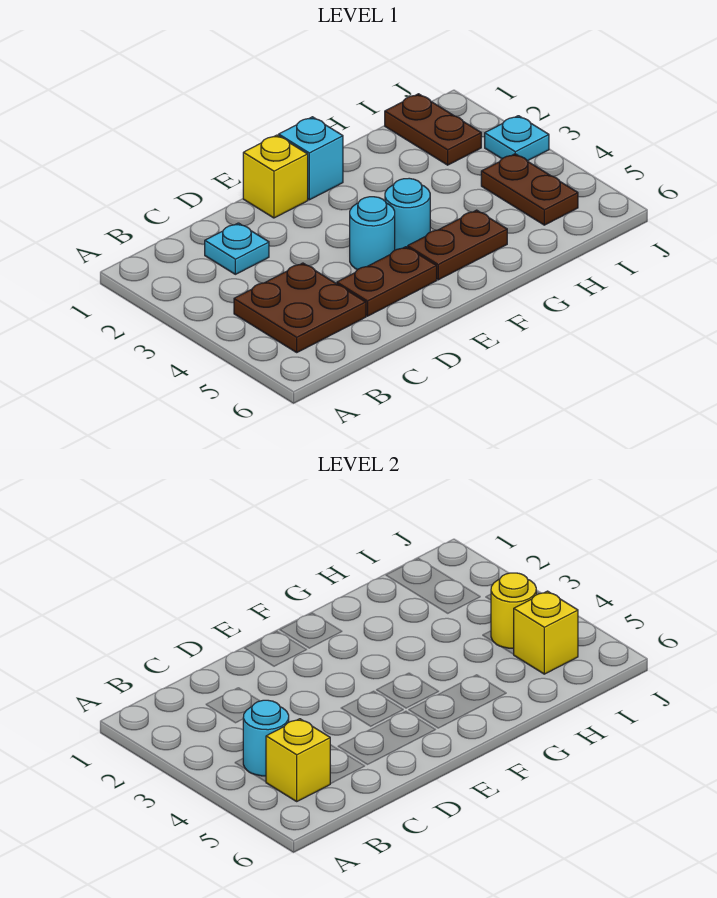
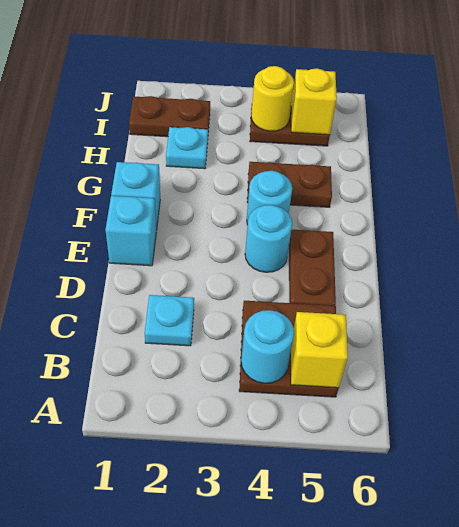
yellow 1x1 brick [243,135,308,218] -> cyan 1x1 brick [105,196,156,266]
brown 1x2 plate [408,210,507,280] -> brown 1x2 plate turned to [247,162,332,207]
cyan 1x1 plate [485,116,549,161] -> cyan 1x1 plate moved to [166,127,208,169]

